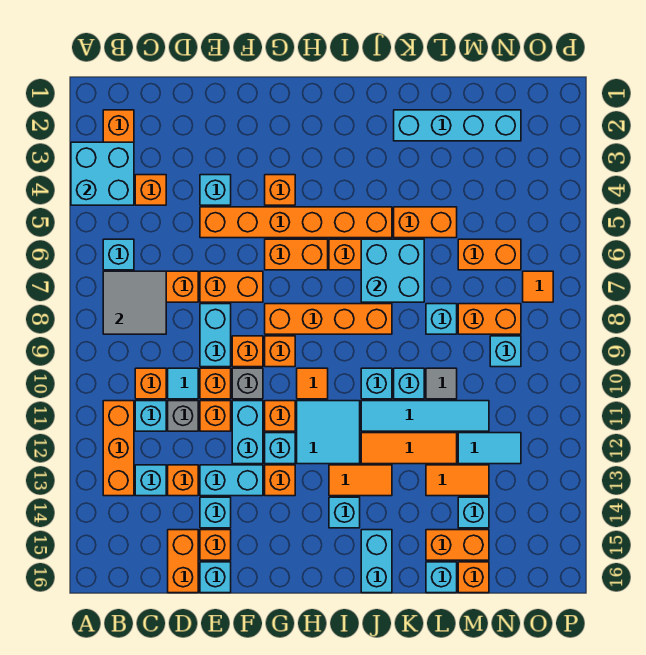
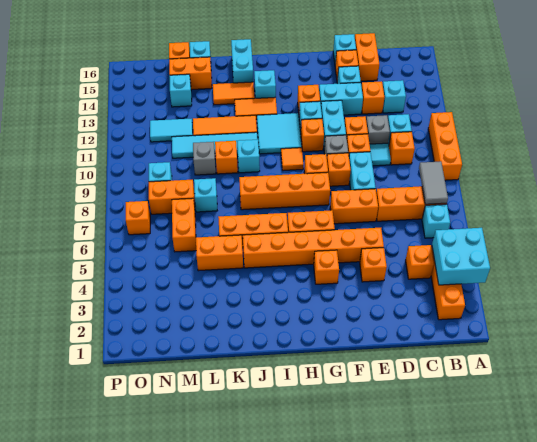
grey 2x2 tile [103,271,166,334] -> grey 1x2 tile [419,161,448,204]
orange 1x3 brick [103,401,134,496] -> orange 1x3 brick moved to [428,112,462,180]
cyan 1x1 brick [200,175,231,205] -> orange 1x1 brick [360,248,387,282]
cyan 2x2 brick [361,239,424,302] -> none
cyan 1x4 brick [394,110,521,141] -> none
cyan 1x1 brick [394,368,424,399] -> orange 1x1 brick [215,141,238,174]
grey 1x1 tile [426,368,457,399] -> grey 1x1 brick [193,142,216,175]
orange 1x2 tile [426,465,489,496] -> orange 1x2 tile moved to [213,82,255,105]
orange 1x2 brick [458,239,521,270] -> orange 1x2 brick turned to [172,198,196,252]
orange 1x1 tile [523,271,553,302] -> orange 1x1 brick [126,201,150,235]

